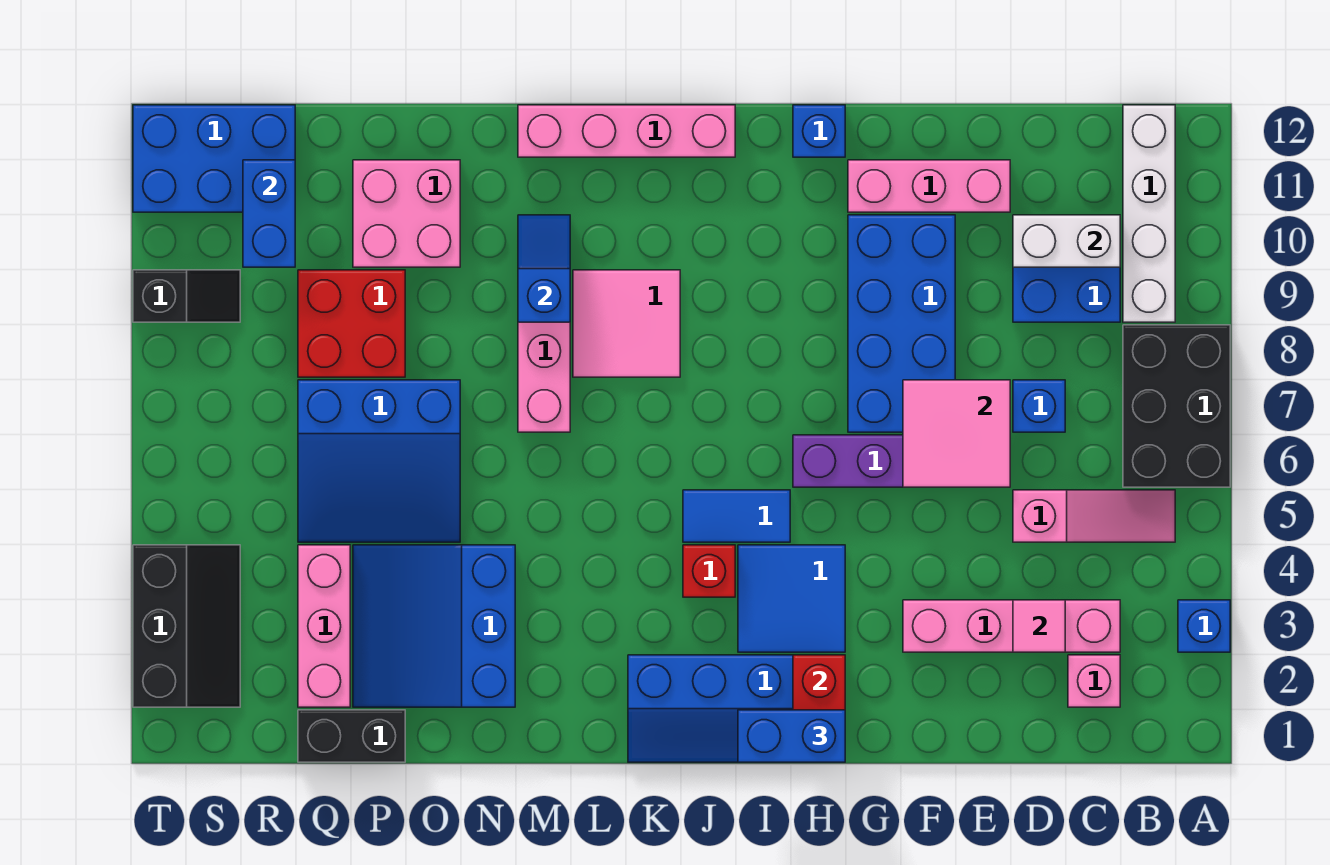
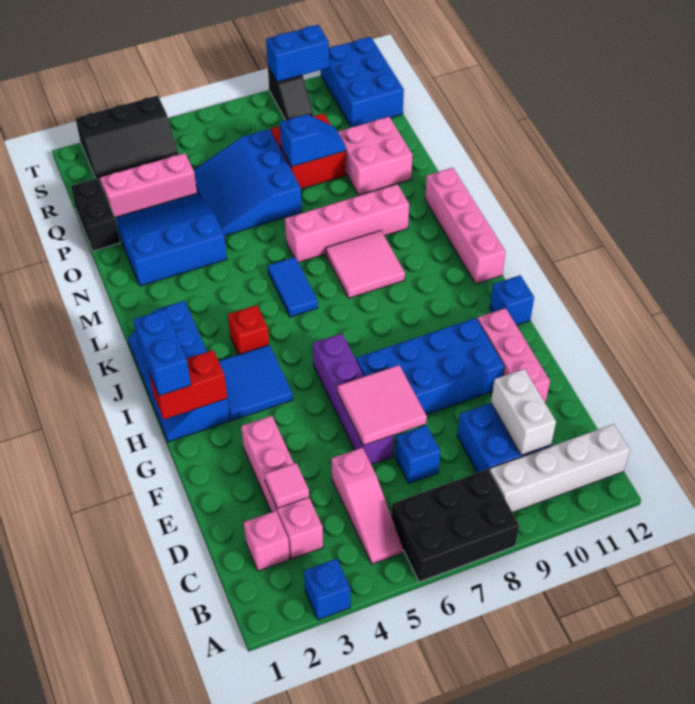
blue 1x2 tile [683,490,790,542] -> blue 1x2 tile moved to [268,257,318,317]
blue 1x2 slope [518,215,570,322] -> blue 1x2 slope moved to [280,114,346,167]
blue 1x2 brick [243,160,295,267] -> blue 1x2 brick moved to [266,25,329,82]

